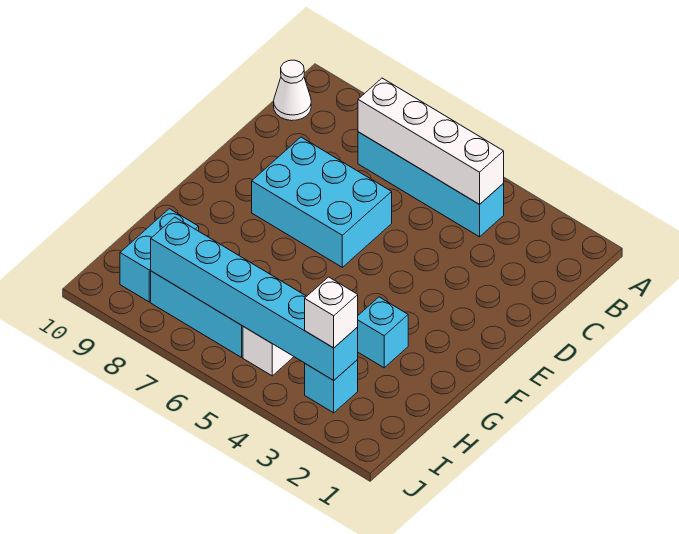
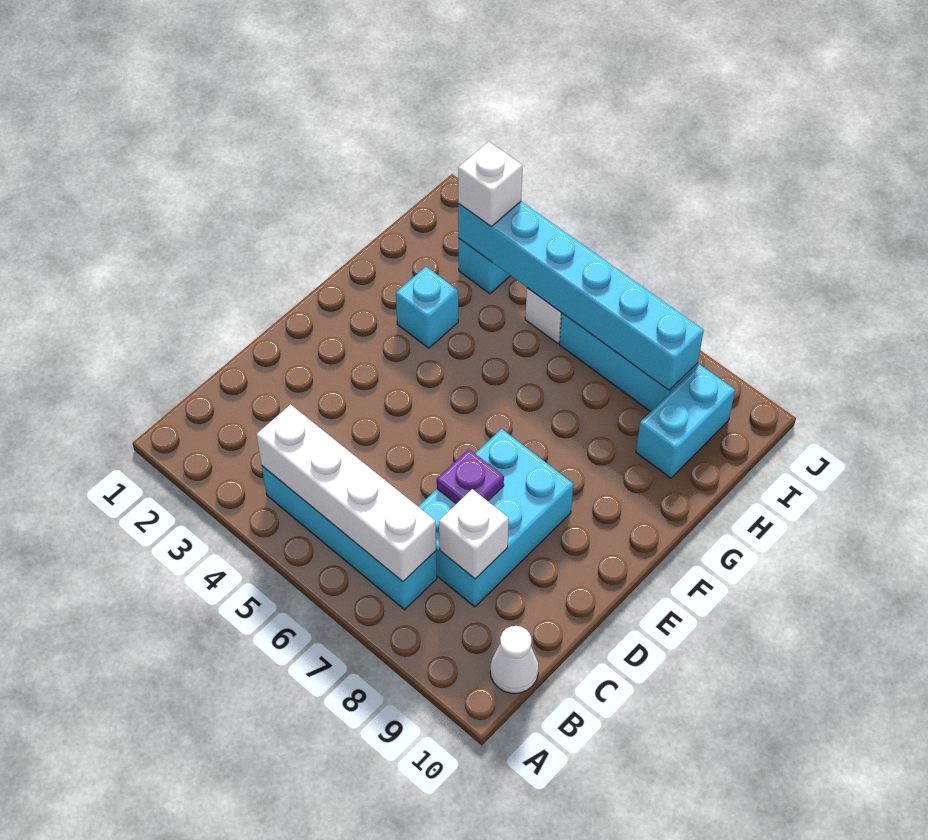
none -> white 1x1 brick [439,489,509,579]
cyan 2x3 brick [252,137,392,267] -> cyan 2x3 brick turned to [418,429,574,607]
none -> purple 1x1 plate [437,449,504,504]

